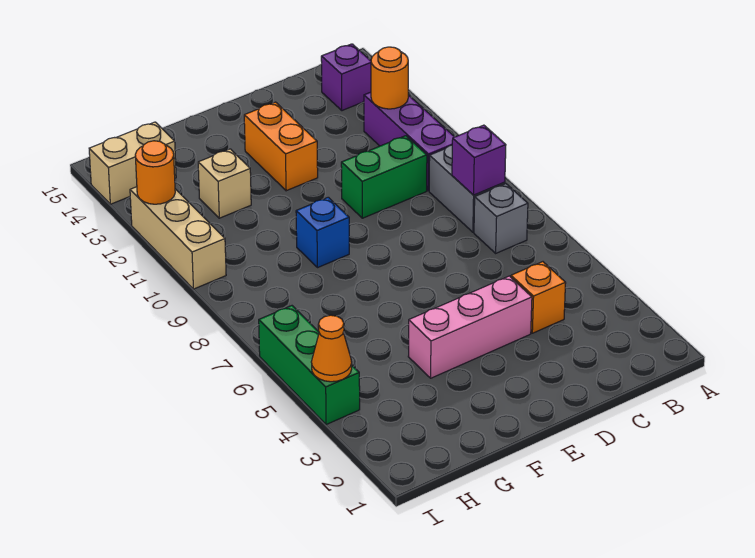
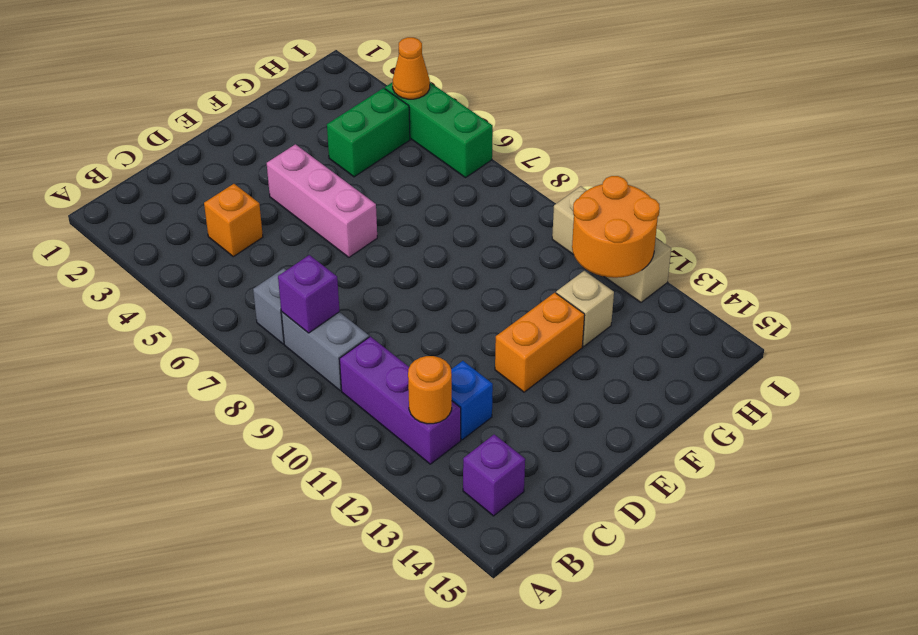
green 1x2 brick [341,136,427,218] -> green 1x2 brick moved to [327,88,410,177]
pink 1x3 brick [408,276,532,378] -> pink 1x3 brick turned to [267,144,377,257]
orange 1x2 brick [244,102,318,191] -> orange 1x2 brick turned to [495,293,585,392]
blue 1x1 brick [296,197,349,268] -> blue 1x1 brick moved to [451,361,493,440]
tan 1x2 brick [89,122,176,204] -> none
orange 1x1 round brick [135,141,175,204] -> orange 2x2 round brick [572,176,660,278]

